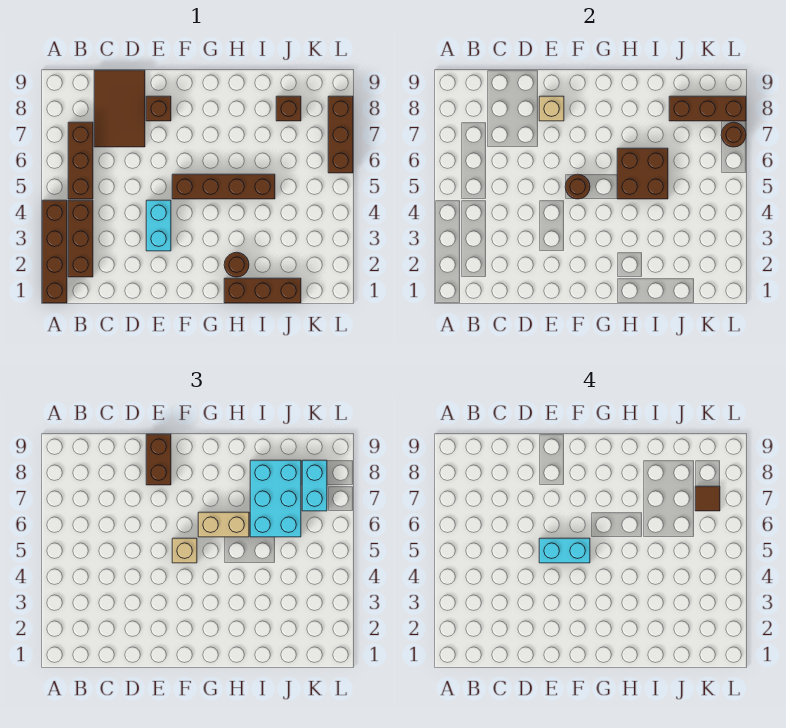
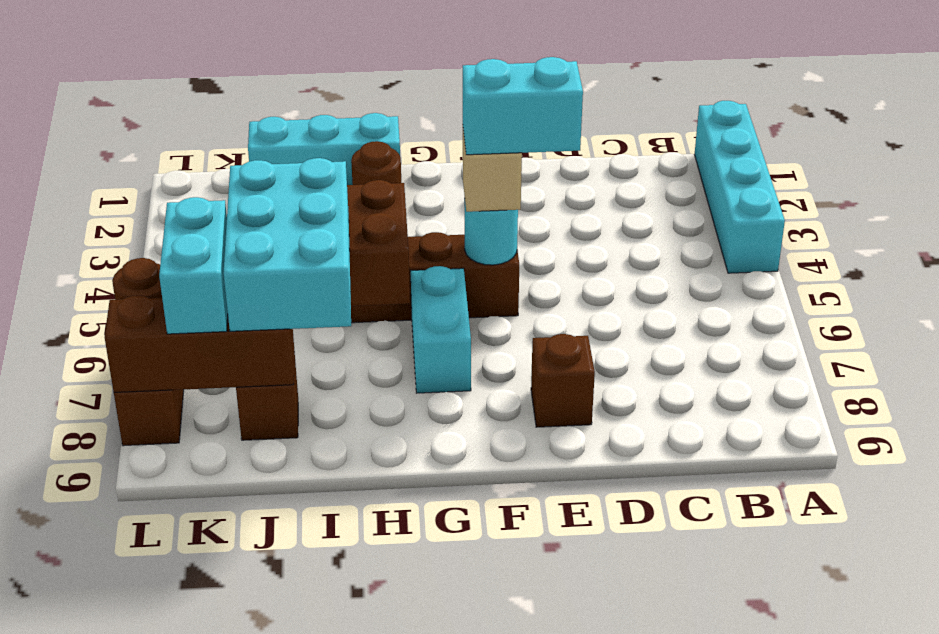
brown 1x4 brick [42,200,67,303] -> cyan 1x4 brick [695,101,785,273]
brown 1x3 brick [68,200,93,277] -> none
brown 1x3 brick [68,122,93,199] -> none
brown 2x3 tile [94,70,145,147] -> none
cyan 1x2 brick [146,200,171,251] -> cyan 1x2 brick moved to [411,266,471,393]
tan 1x1 brick [539,96,564,121] -> none
brown 1x2 brick [146,434,171,485] -> none
brown 1x1 round brick [565,174,590,199] -> cyan 1x1 round brick [465,205,518,265]
tan 1x2 brick [198,512,249,537] -> none
brown 1x3 brick [224,278,301,303] -> cyan 1x3 brick [248,113,400,185]
brown 1x1 tile [695,486,720,511] -> none

